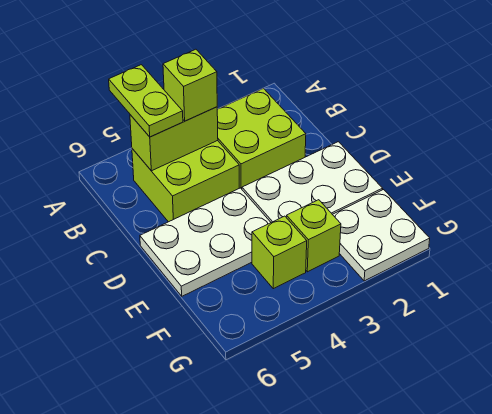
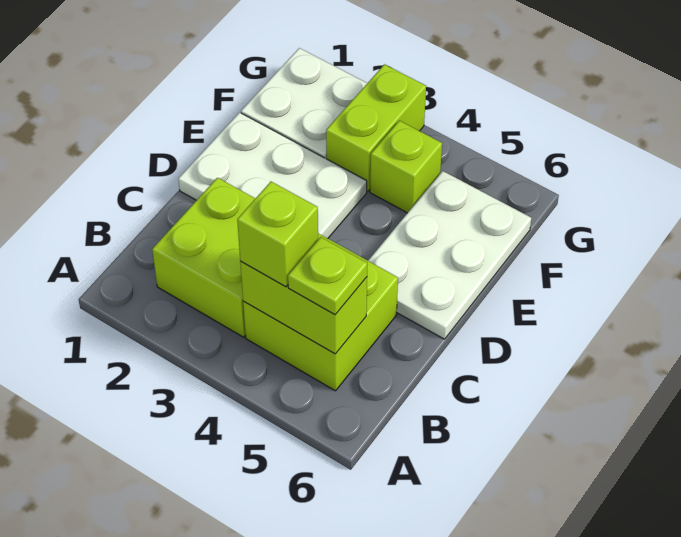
lime 1x2 plate [109,65,183,137] -> lime 1x1 plate [288,237,367,315]
white 2x3 plate [140,188,271,296] -> white 2x3 plate turned to [368,171,531,339]
lime 1x1 brick [286,200,341,272] -> lime 1x2 brick [326,64,426,191]

